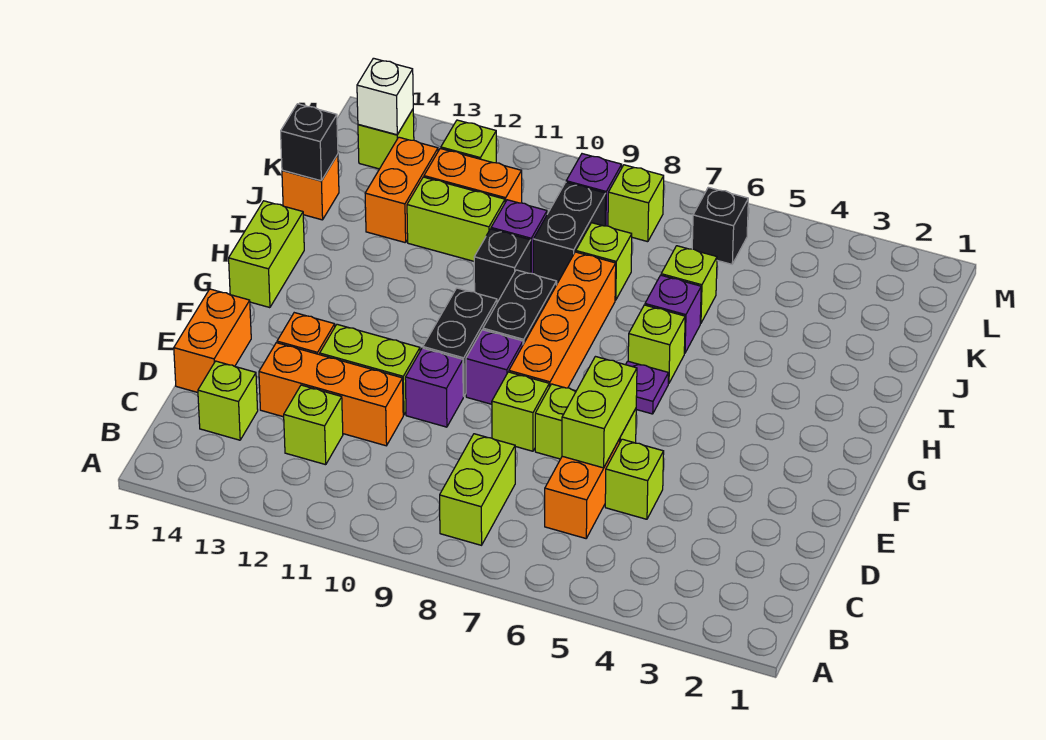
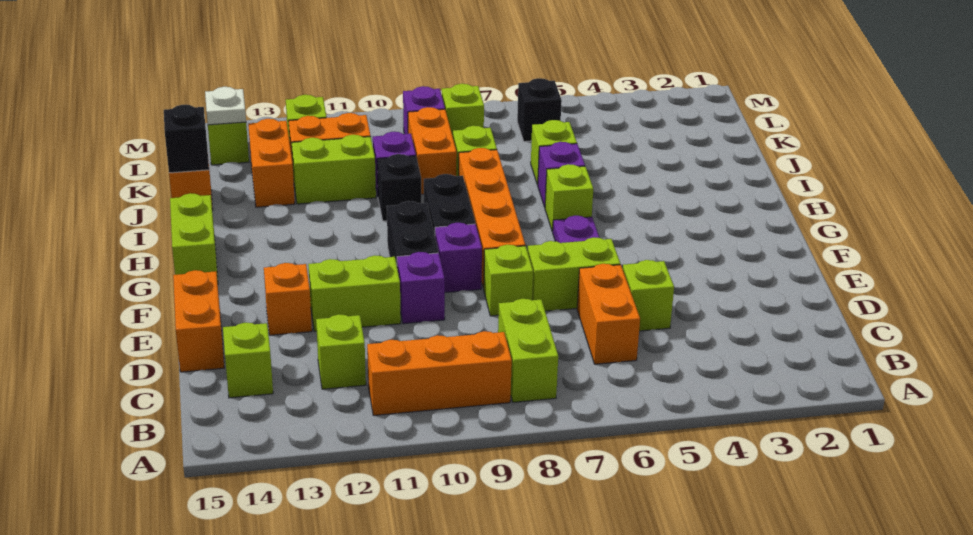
lime 1x2 brick [562,357,637,468] -> none
orange 1x3 brick [259,343,403,446] -> orange 1x3 brick moved to [367,331,512,415]
black 1x2 brick [533,182,606,283] -> orange 1x2 brick [408,107,457,194]
white 1x1 brick [357,58,413,135] -> white 1x1 plate [205,87,246,125]

